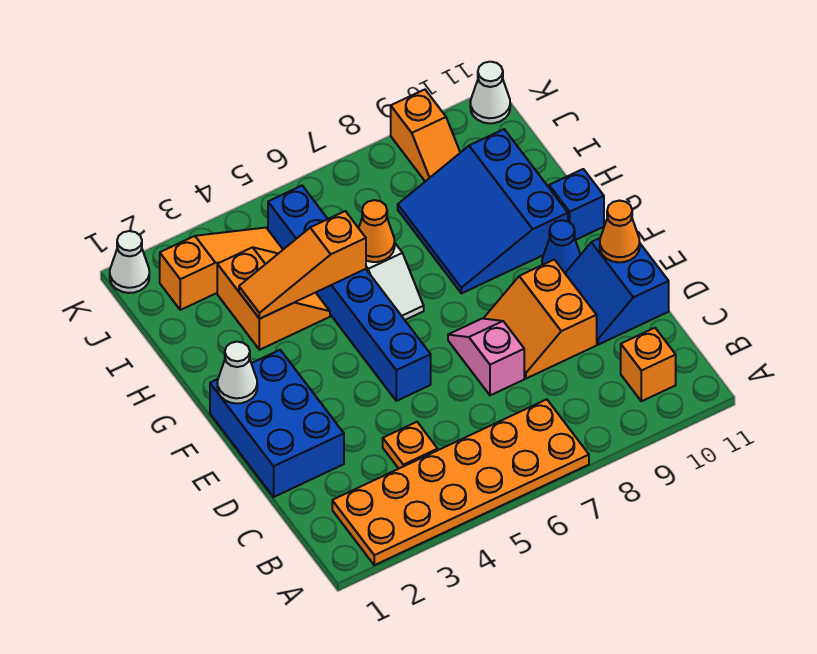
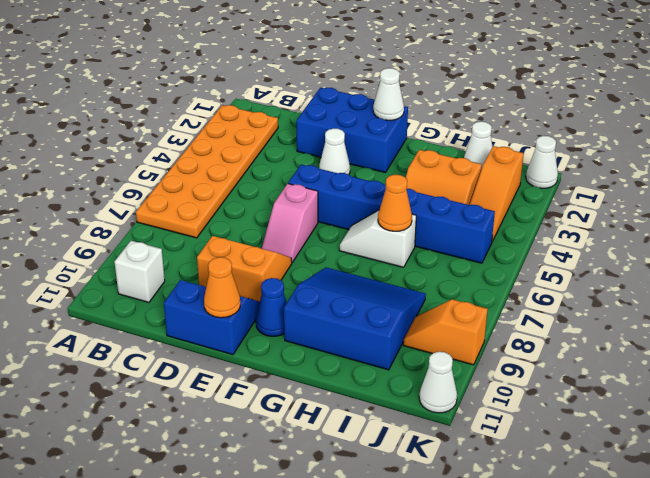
orange 1x1 brick [621,328,676,401] -> white 1x1 brick [114,241,165,302]
orange 1x1 plate [383,422,438,468] -> none
pink 1x2 slope [448,318,524,395] -> pink 1x2 slope turned to [261,184,318,263]
none -> white 1x1 cone [319,128,350,175]
blue 1x1 brick [549,169,604,240] -> none
orange 1x3 slope [239,211,366,319] -> none
none -> white 1x1 cone [464,122,493,170]

